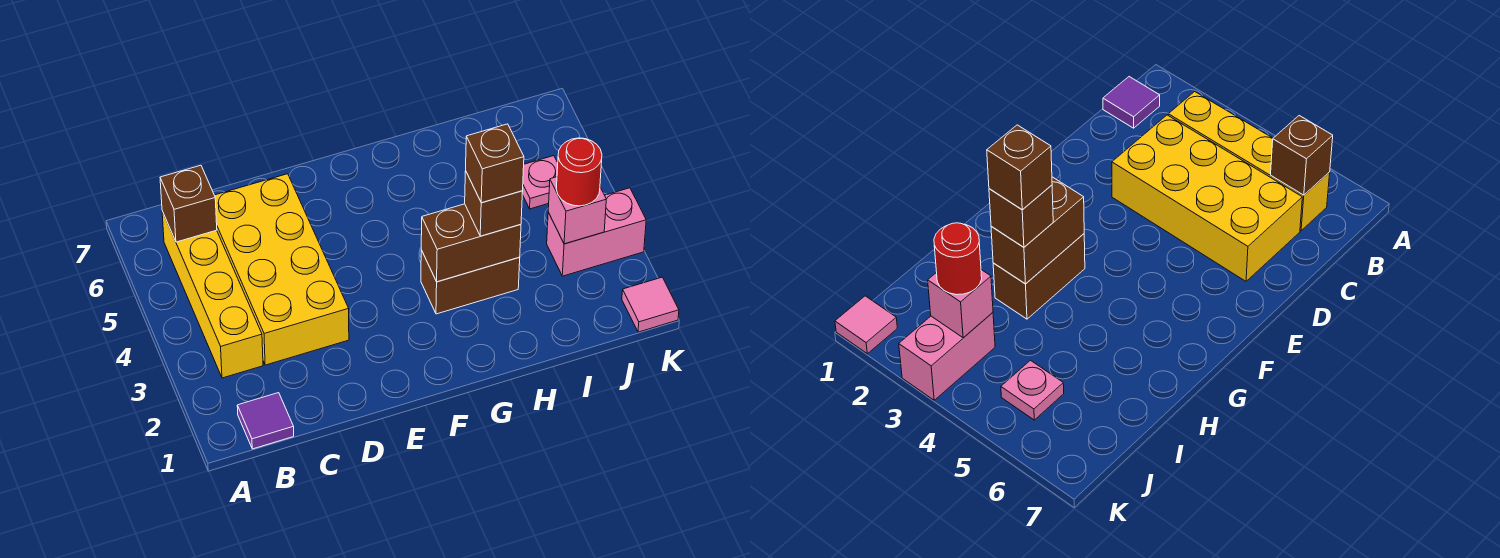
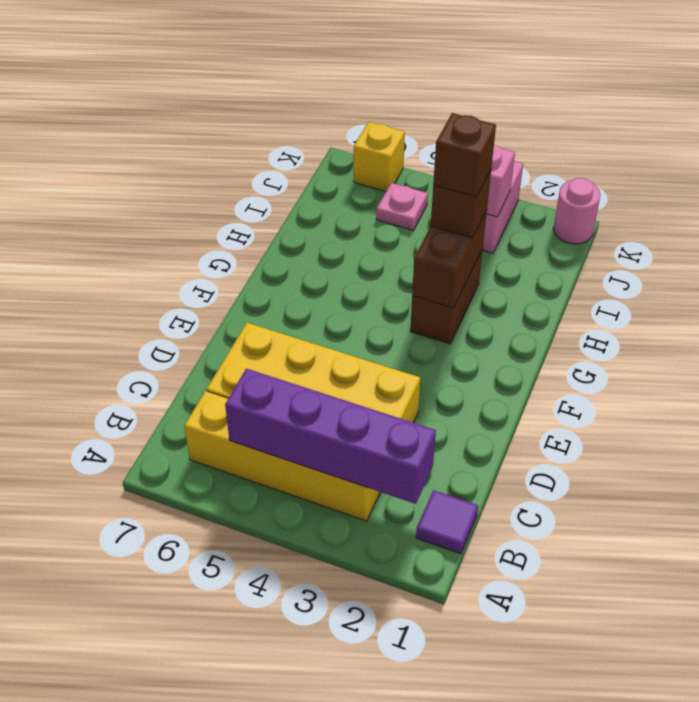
none -> purple 1x4 brick [225,369,436,504]
brown 1x1 brick [160,165,217,242] -> none
red 1x1 round brick [556,138,602,206] -> none
pink 1x1 tile [622,277,679,332] -> pink 1x1 round brick [553,178,601,244]
none -> yellow 1x1 brick [354,122,405,191]

